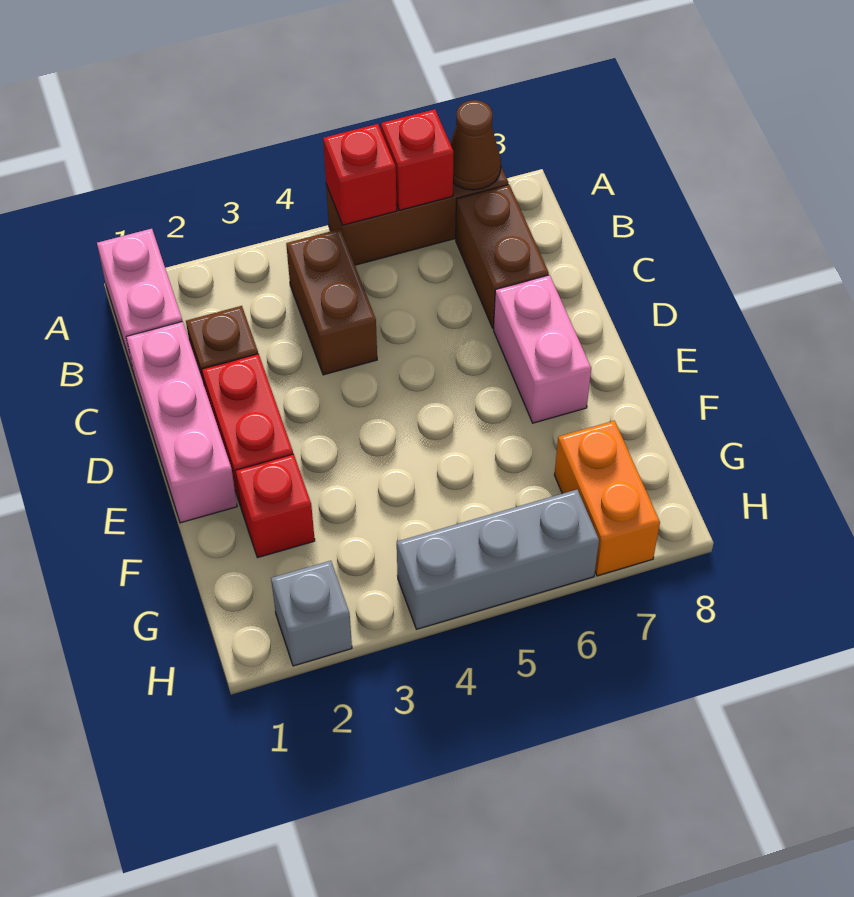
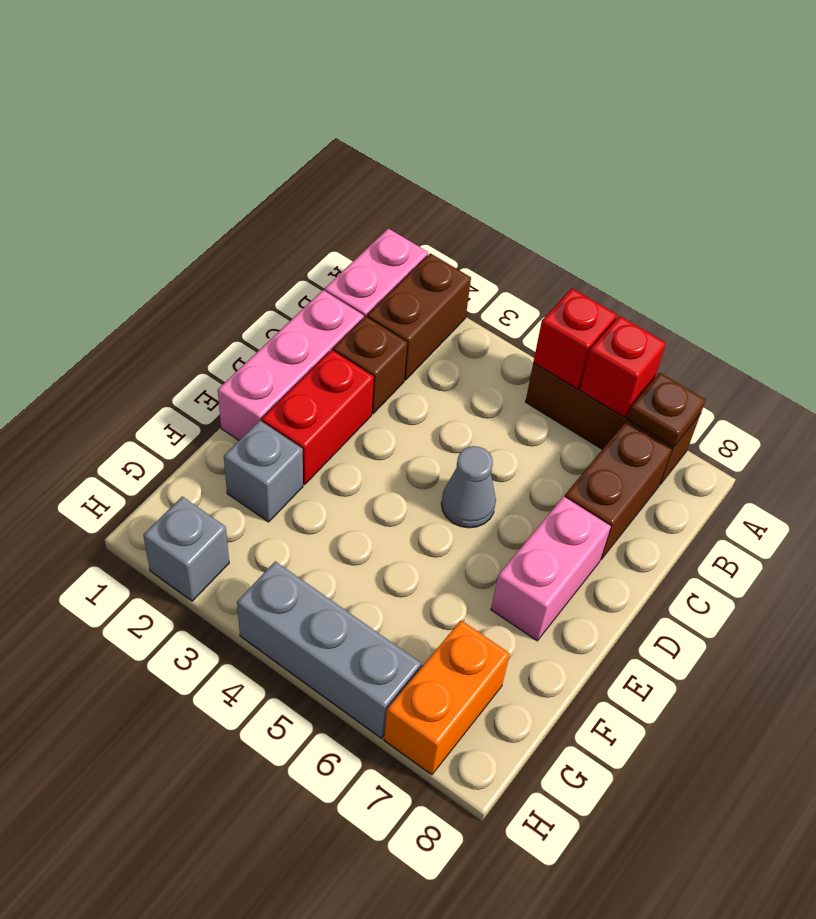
brown 1x1 cone [450,100,501,190] -> brown 1x1 plate [628,373,706,447]
brown 1x2 brick [286,229,377,375] -> brown 1x2 brick moved to [367,253,471,380]
none -> grey 1x1 cone [441,446,496,528]
red 1x1 brick [236,454,315,558] -> grey 1x1 brick [224,421,303,522]

